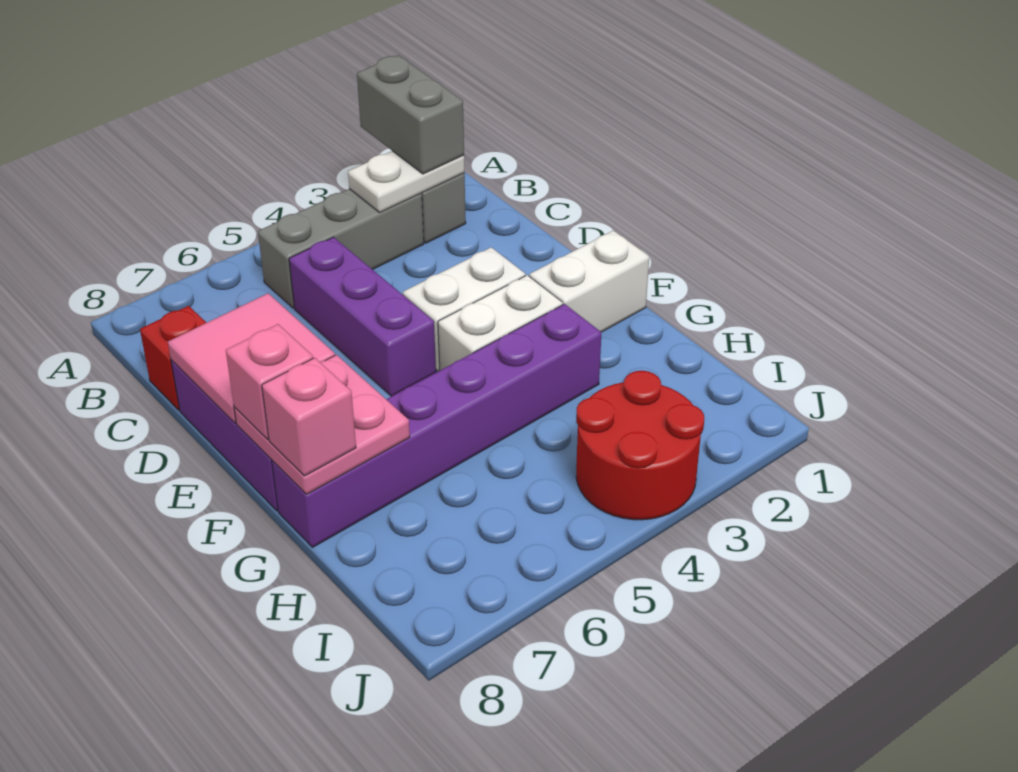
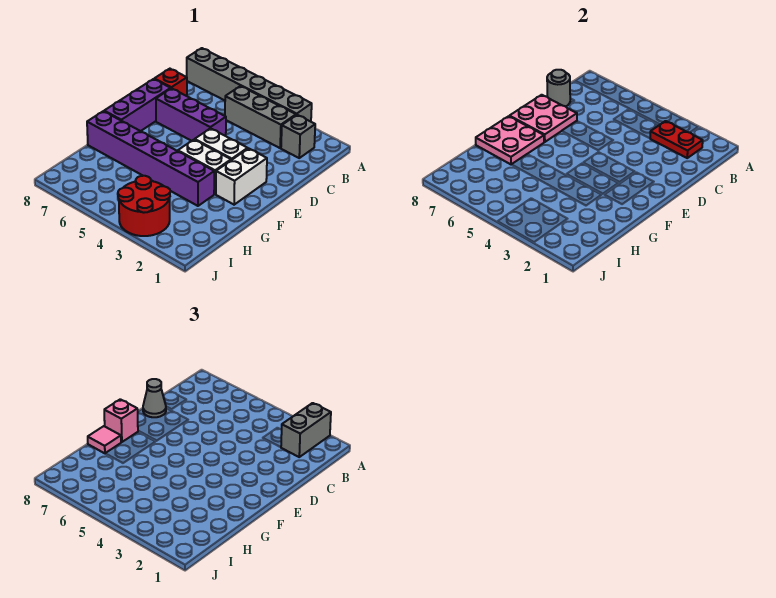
none -> grey 1x6 brick [187,48,312,122]
white 1x2 plate [348,151,464,212] -> red 1x2 plate [650,121,703,158]
purple 1x3 brick [289,237,436,396] -> purple 1x3 brick turned to [156,88,226,141]
none -> grey 1x1 round brick [547,70,570,106]
pink 2x2 tile [168,293,335,423] -> pink 2x2 plate [509,95,577,142]
none -> grey 1x1 cone [143,379,166,417]
white 1x2 brick [529,230,649,332] -> white 1x2 brick turned to [216,148,267,205]
pink 1x1 brick [262,358,356,476] -> pink 1x1 tile [88,426,121,453]

